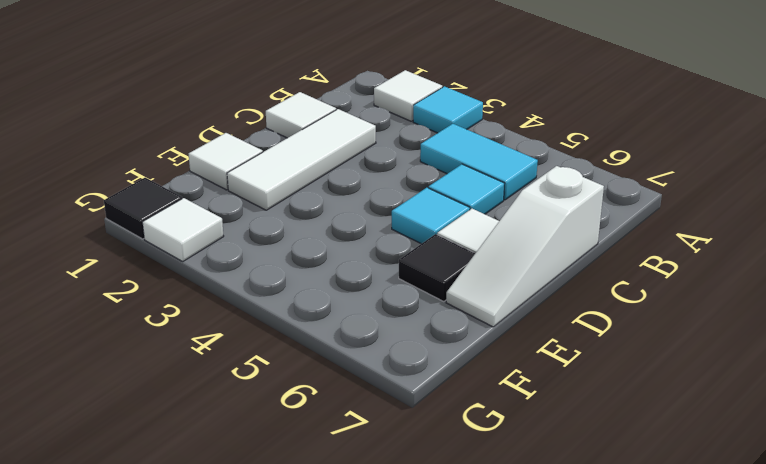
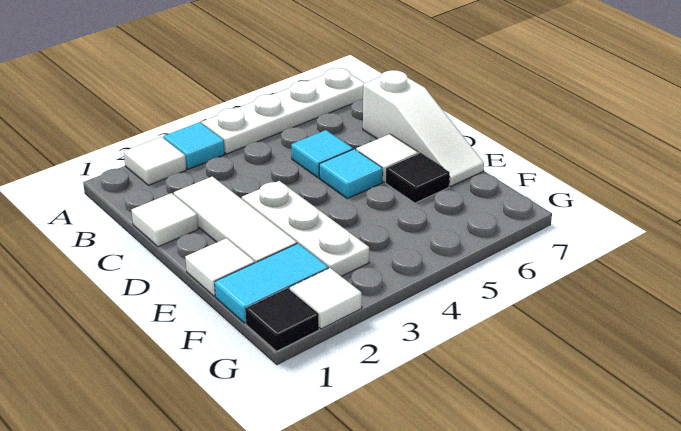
none -> white 1x4 plate [202,68,364,154]
cyan 1x2 tile [420,124,538,200] -> cyan 1x2 tile moved to [215,243,328,323]
none -> white 1x3 plate [242,181,369,276]

